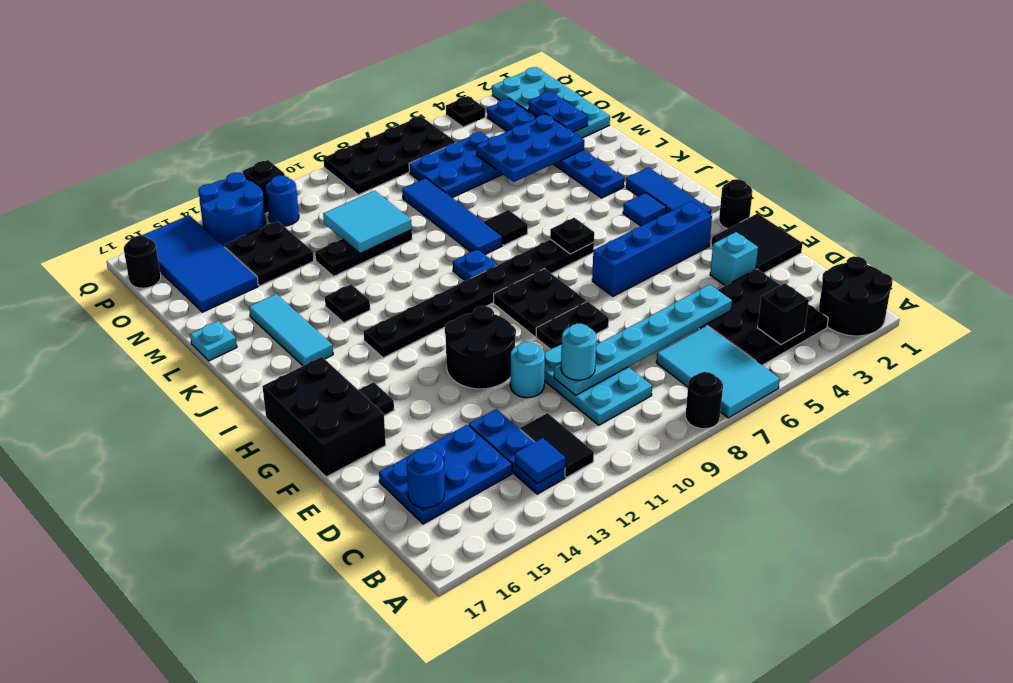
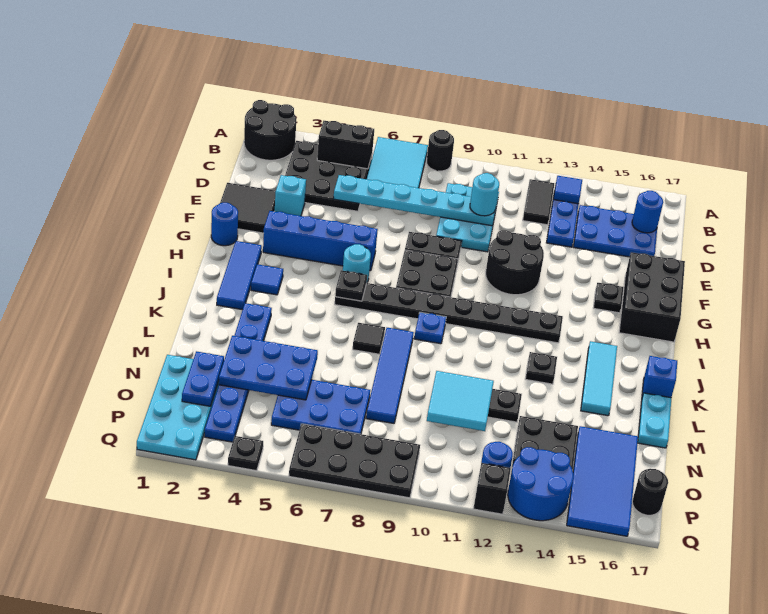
black 1x1 brick [758,283,809,345] -> black 1x2 brick [317,121,374,169]
cyan 1x1 round brick [510,342,545,398] -> cyan 1x1 round brick moved to [343,244,371,282]
black 1x1 round brick [719,179,752,229] -> blue 1x1 round brick [211,203,238,246]
none -> blue 1x1 brick [642,356,677,398]
cyan 1x1 plate [190,321,237,361] -> cyan 1x2 plate [638,393,671,448]

